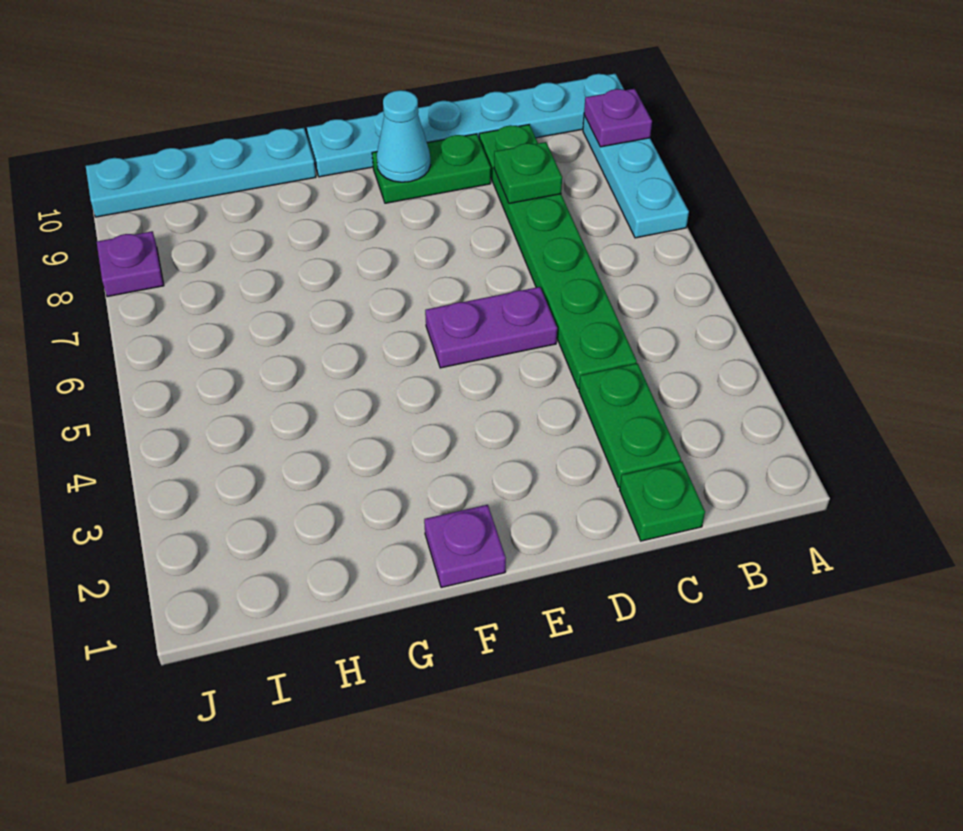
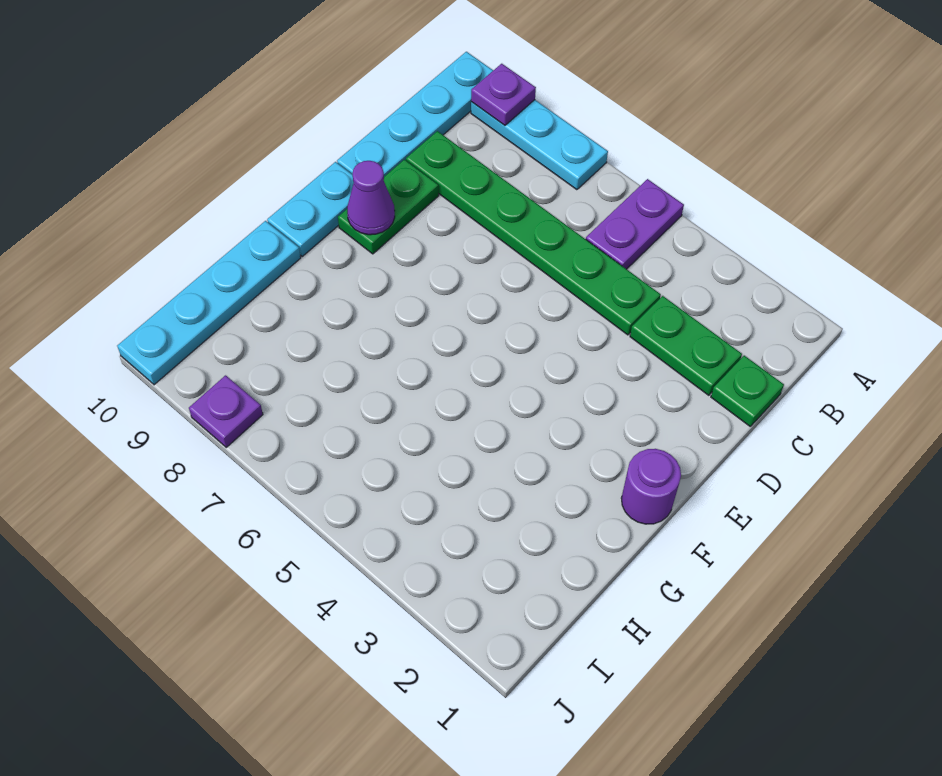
green 1x1 plate [494,142,562,204] -> none
purple 1x2 plate [425,287,557,368] -> purple 1x2 plate moved to [586,179,684,269]
cyan 1x1 cone [377,90,430,182] -> purple 1x1 cone [347,161,395,235]
purple 1x1 plate [424,505,506,588] -> purple 1x1 round brick [621,449,681,524]

